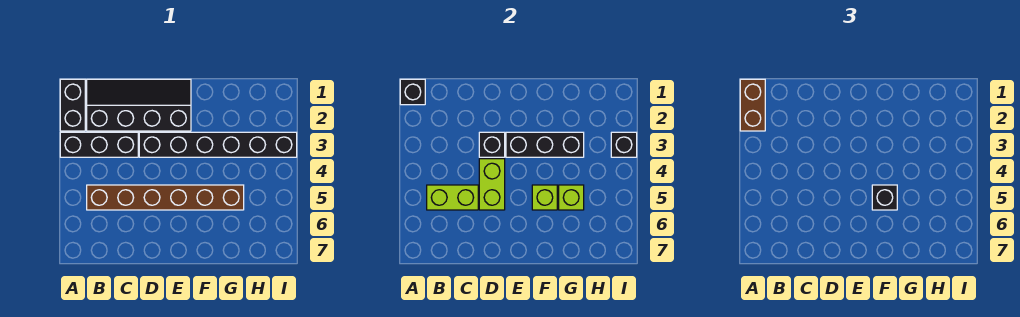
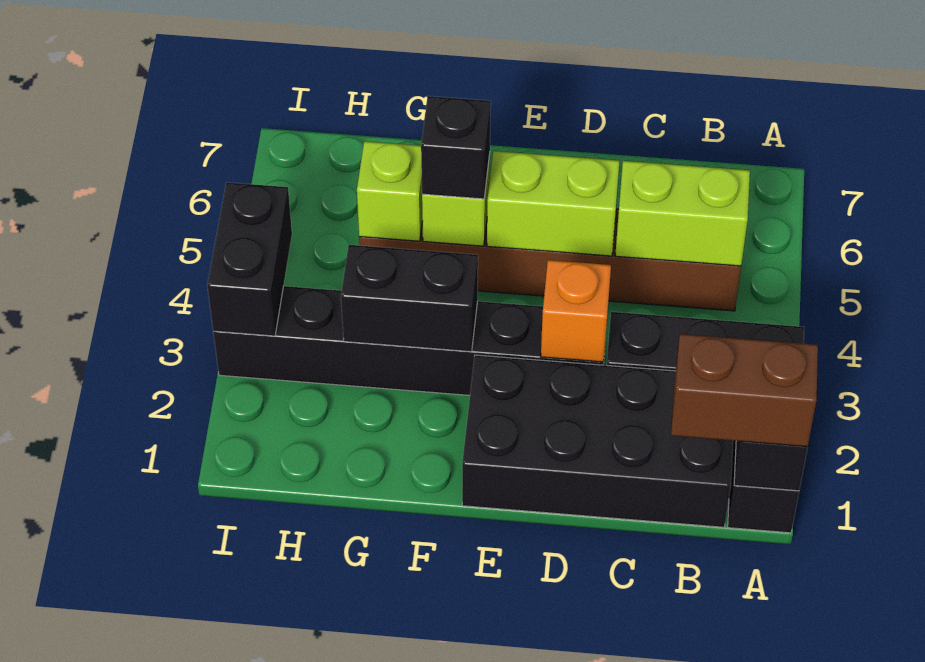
brown 1x2 brick [740,79,765,131] -> brown 1x2 brick turned to [671,334,818,447]
black 2x4 slope [87,79,191,131] -> black 2x4 brick [462,355,733,527]
black 1x1 brick [479,132,505,157] -> orange 1x1 brick [541,260,611,362]
lime 1x2 brick [479,159,505,210] -> lime 1x2 brick turned to [487,151,620,256]
black 1x3 brick [506,132,584,157] -> black 1x2 brick [341,245,478,352]
black 1x1 brick [611,132,637,157] -> black 1x2 brick [207,182,292,336]

